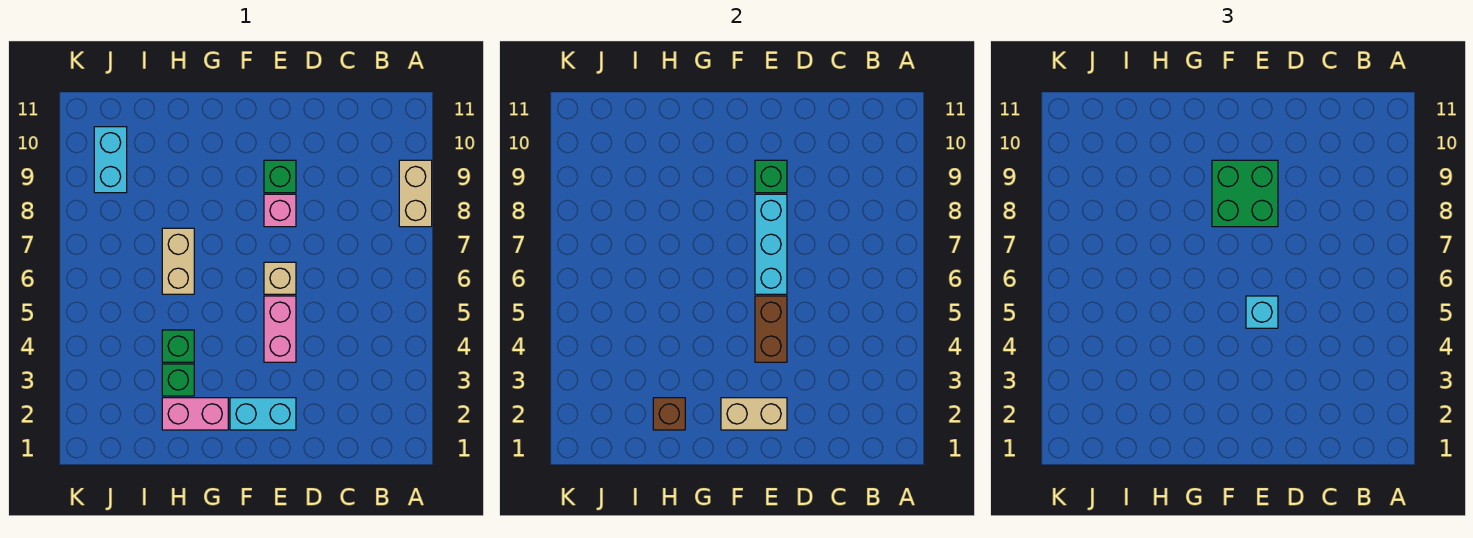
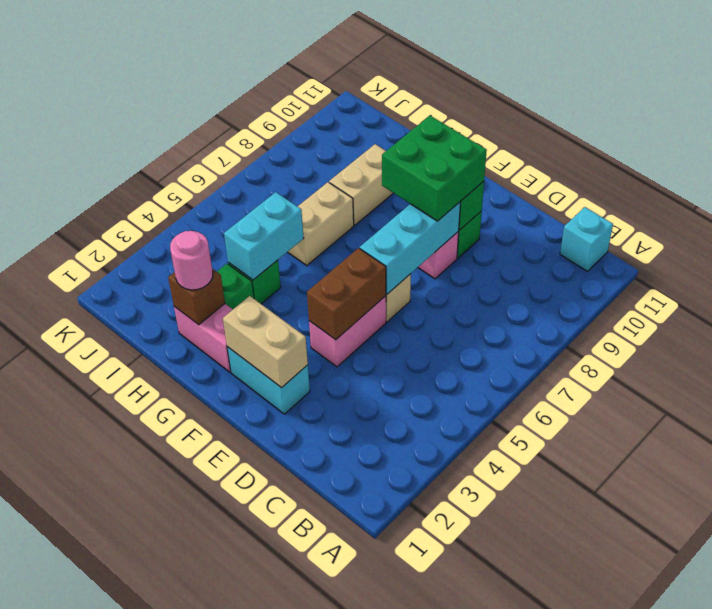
tan 1x2 brick [399,160,432,227] -> tan 1x2 brick moved to [329,144,393,225]
cyan 1x1 brick [1246,296,1278,328] -> cyan 1x1 brick moved to [560,207,613,271]
none -> pink 1x1 round brick [170,231,213,290]
cyan 1x2 brick [94,127,127,193] -> cyan 1x2 brick moved to [224,192,304,280]

